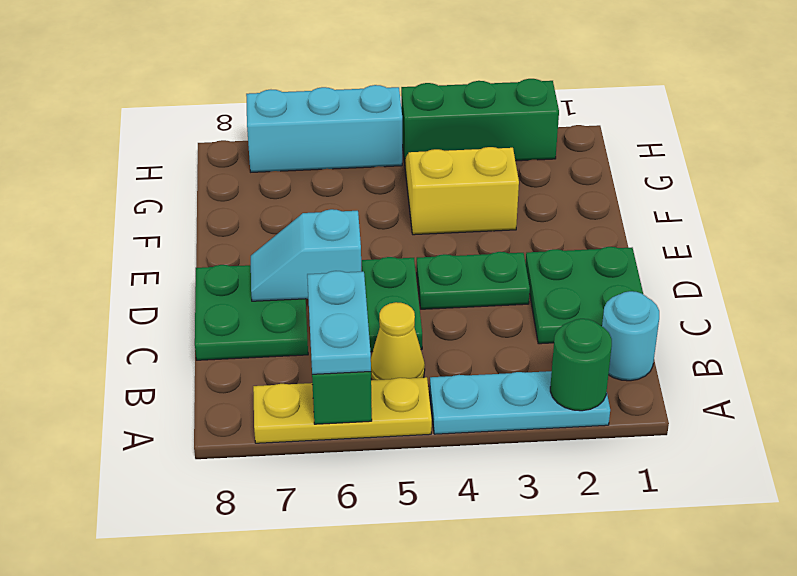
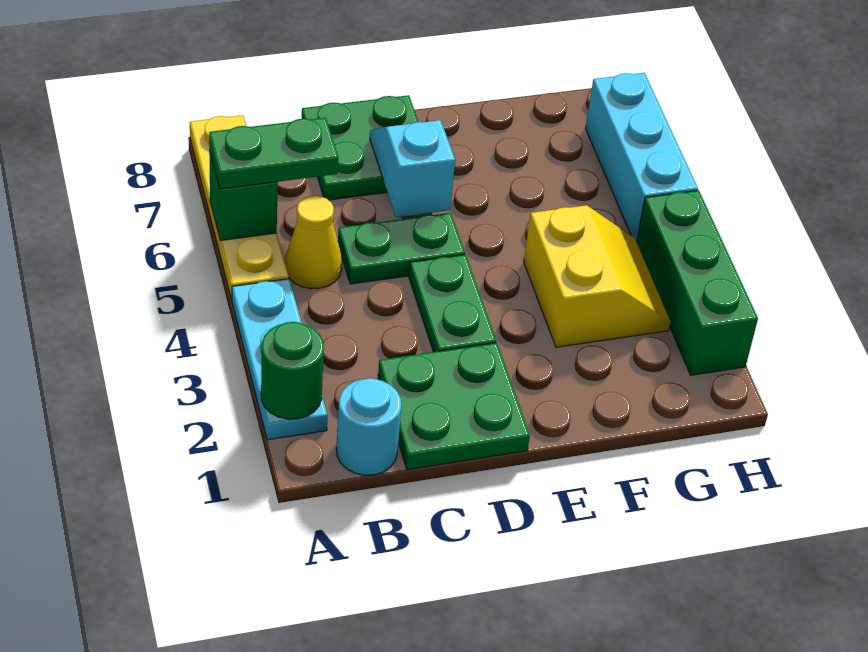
yellow 1x3 plate [253,377,432,443] -> yellow 1x4 plate [190,115,289,300]
cyan 1x2 plate [307,271,371,374] -> green 1x2 plate [209,118,338,189]

